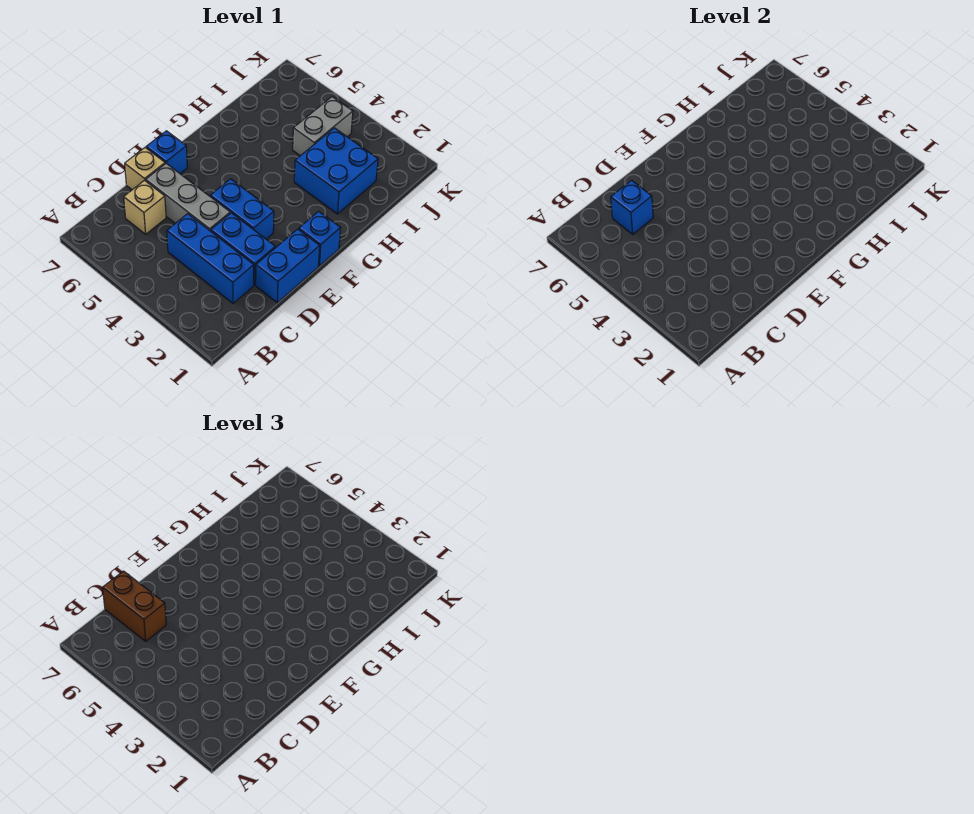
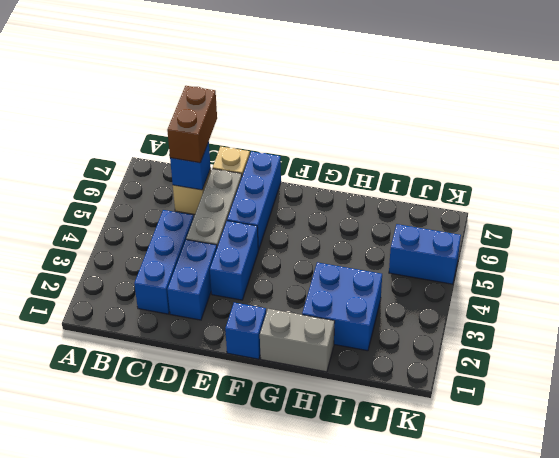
blue 1x2 brick [256,229,320,303] -> blue 1x2 brick moved to [389,224,461,284]
blue 1x1 brick [146,131,187,174] -> blue 1x3 brick [227,151,281,250]
grey 1x2 brick [293,97,353,156] -> grey 1x2 brick moved to [260,309,335,372]

